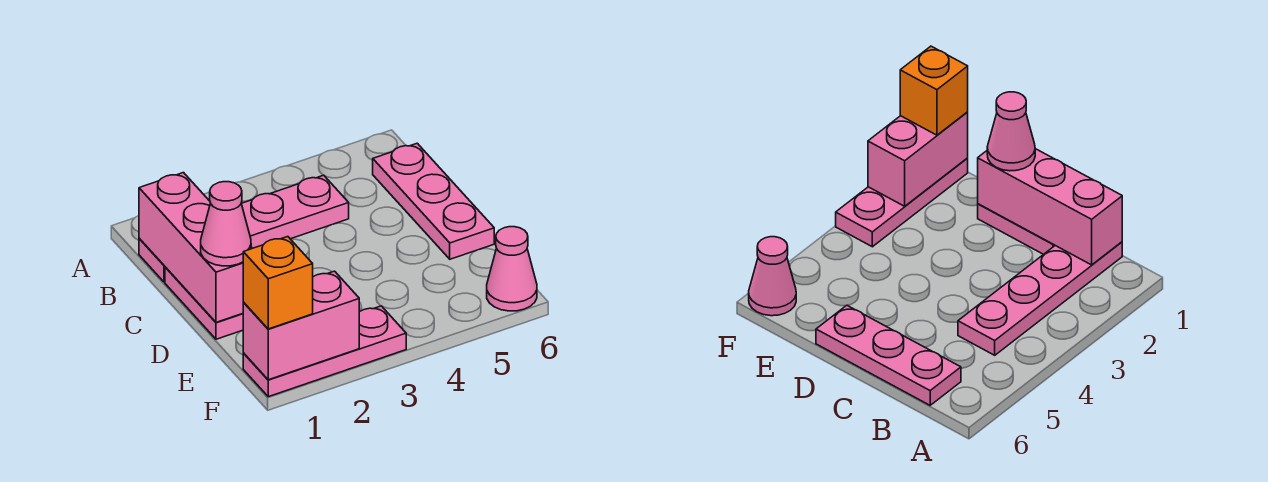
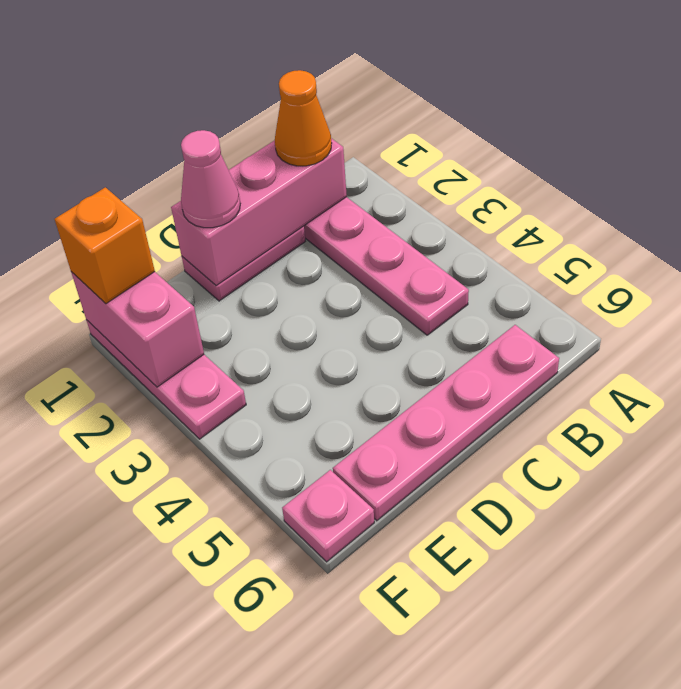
none -> orange 1x1 cone [275,70,332,166]
pink 1x3 plate [373,143,494,259] -> pink 1x4 plate [333,325,559,521]
pink 1x1 cone [487,227,537,311] -> pink 1x1 plate [282,470,374,562]

